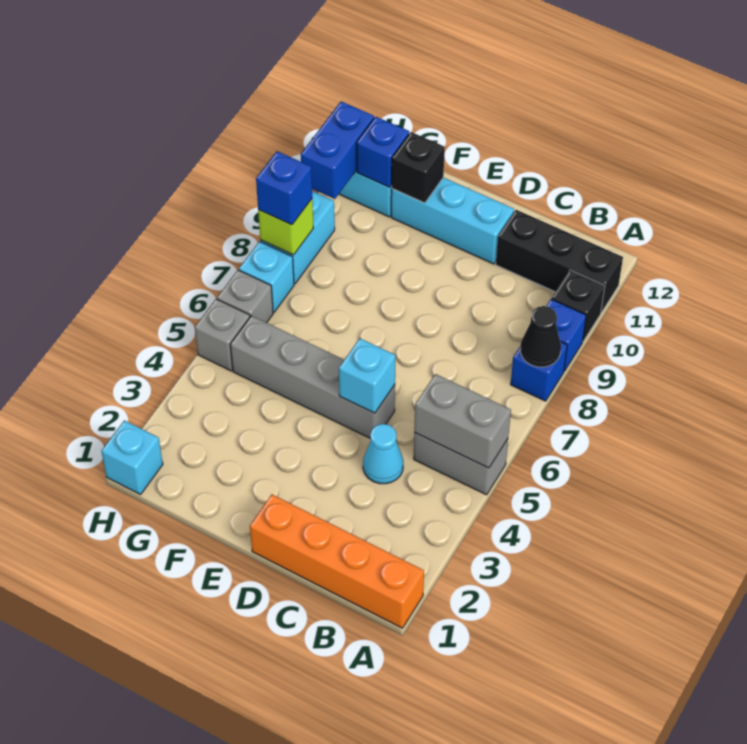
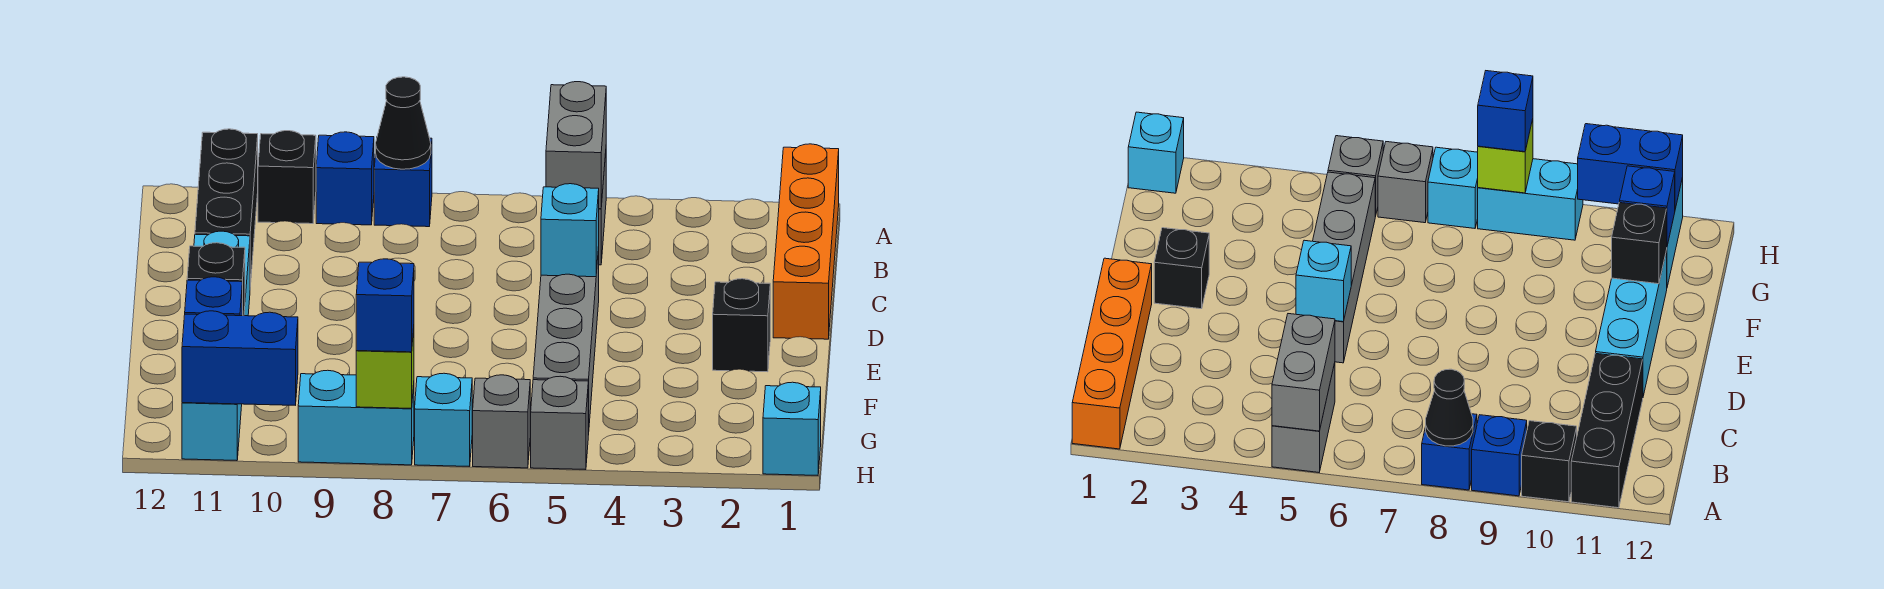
cyan 1x1 cone [363,424,403,484] -> none
none -> black 1x1 brick [713,279,770,372]

